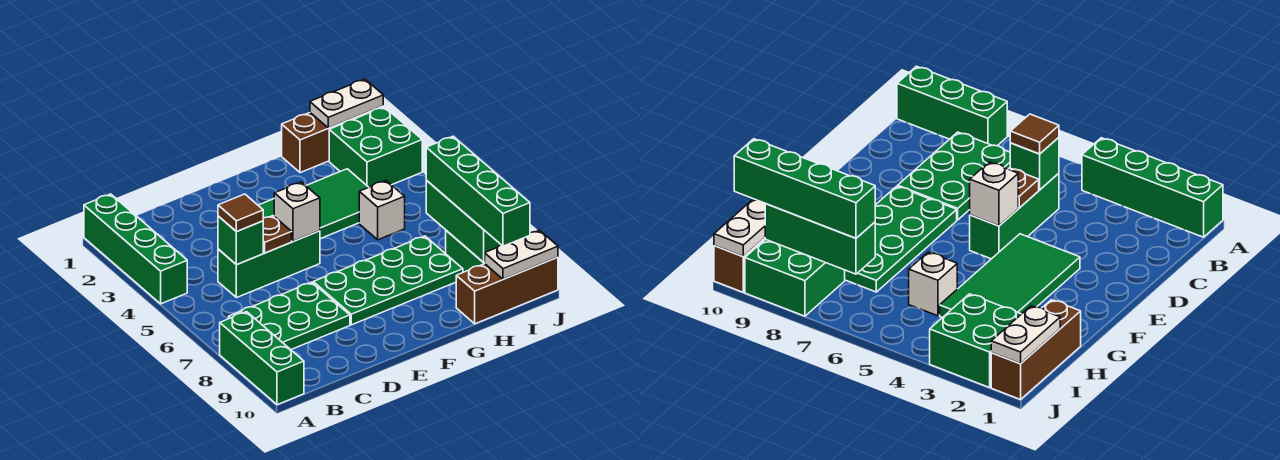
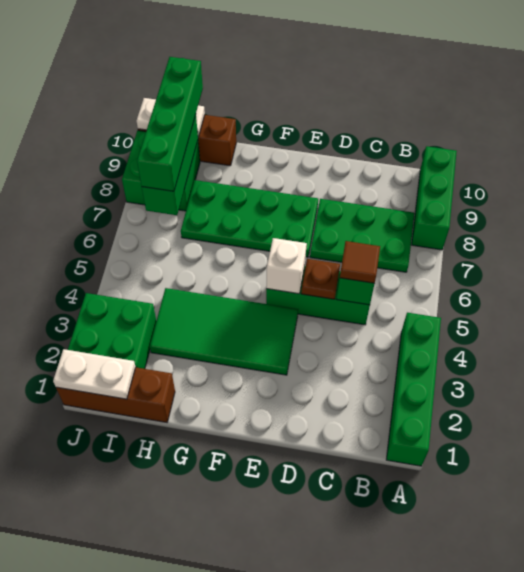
white 1x1 brick [359,181,405,240] -> none

